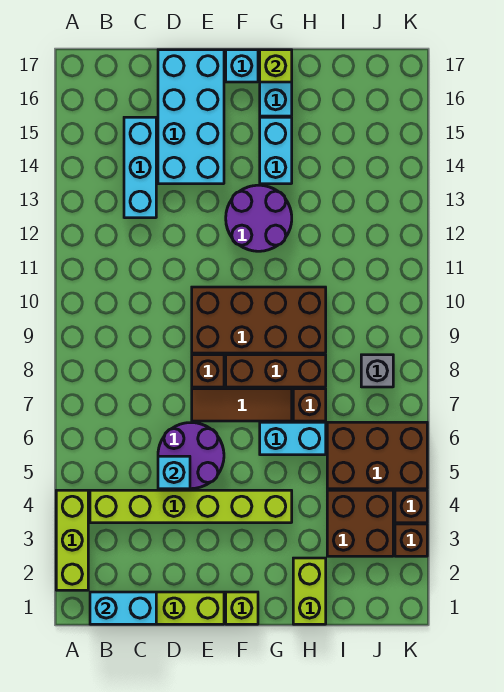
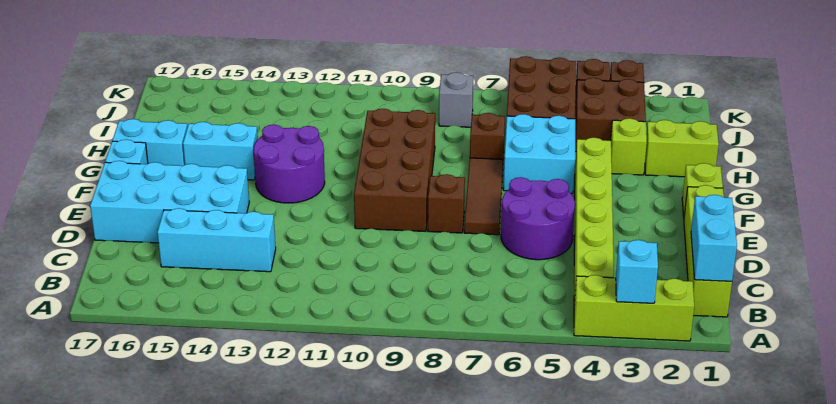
cyan 1x1 brick [158,456,190,489] -> cyan 1x1 brick moved to [616,240,658,303]
brown 1x3 brick [226,355,326,387] -> none
cyan 1x2 brick [260,422,326,455] -> cyan 2x2 brick [503,114,575,193]
lime 1x1 brick [260,50,292,82] -> lime 1x1 brick moved to [611,118,647,175]

